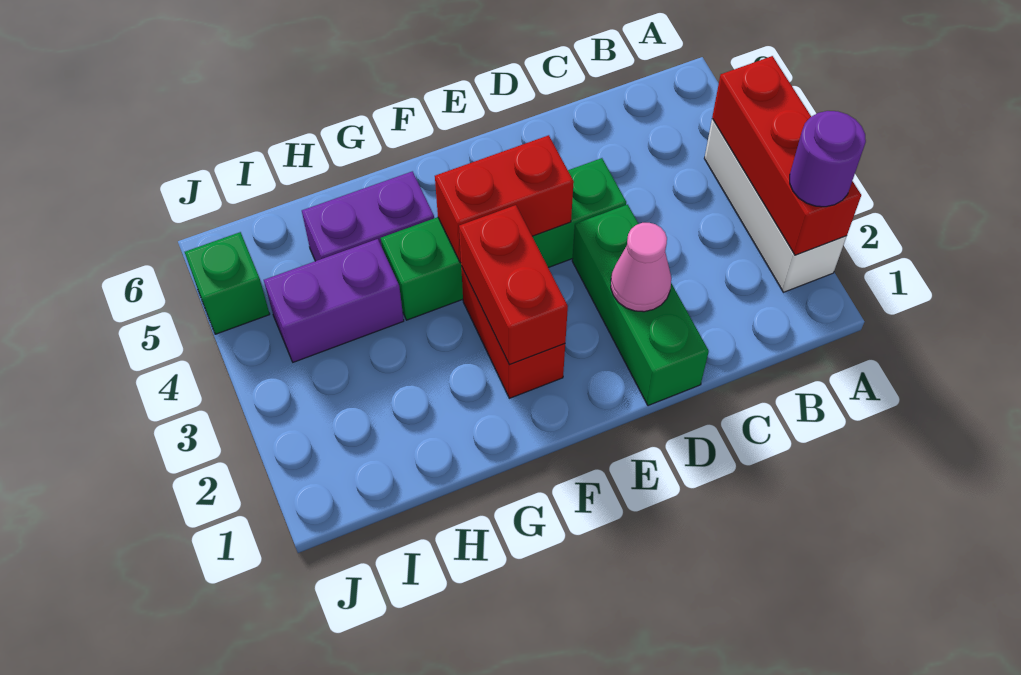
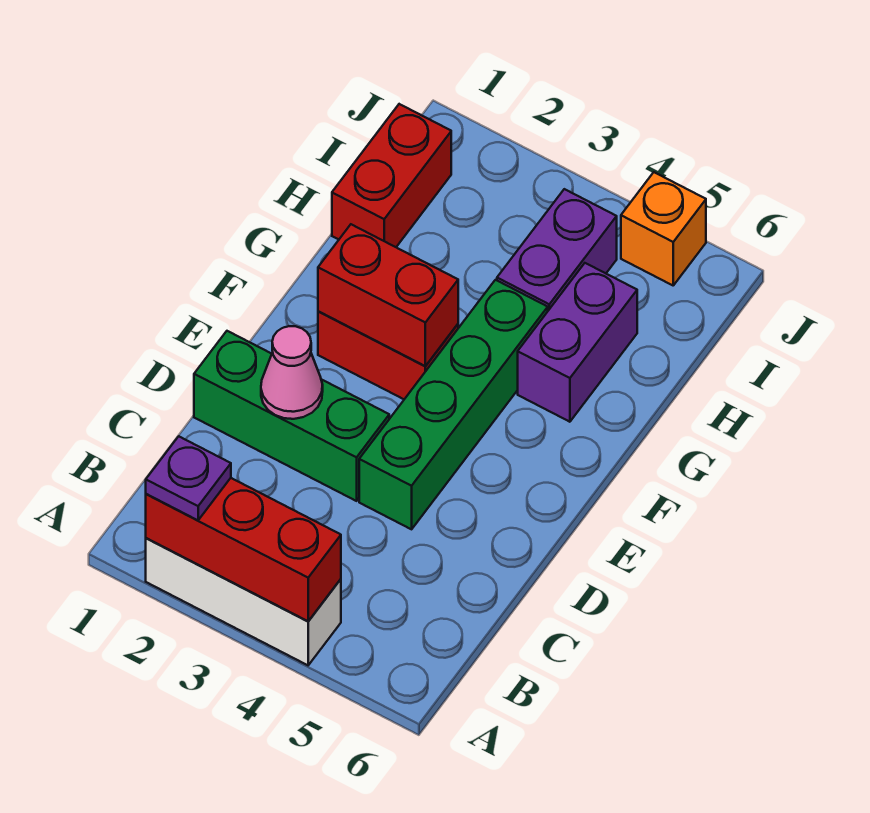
purple 1x1 round brick [790,111,866,207] -> purple 1x1 plate [146,436,231,520]
red 1x2 brick [435,135,574,263] -> red 1x2 brick moved to [332,104,451,247]
green 1x1 brick [185,232,270,334] -> orange 1x1 brick [621,172,706,285]

